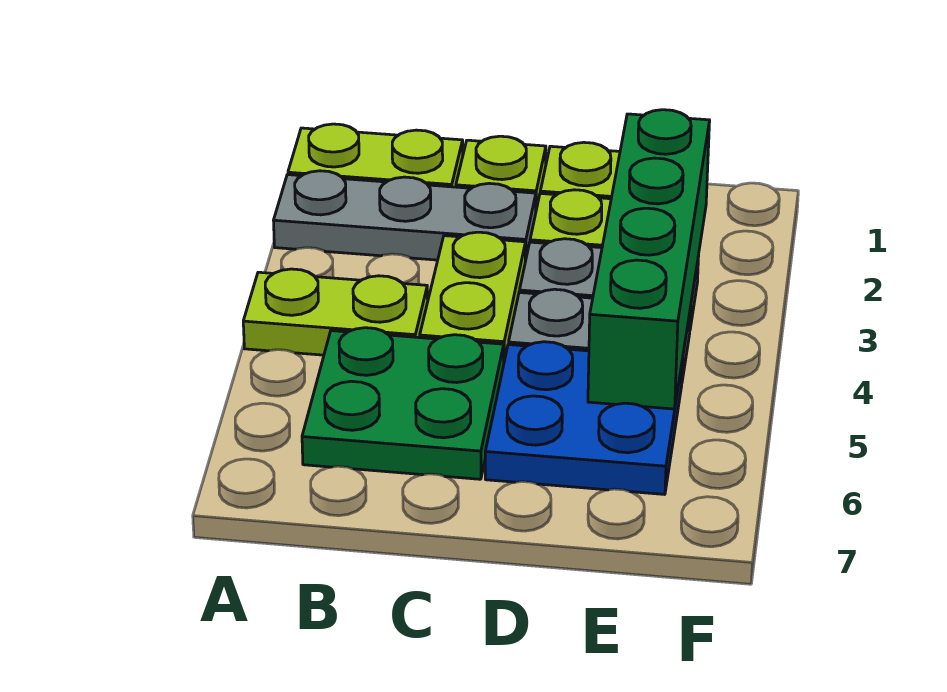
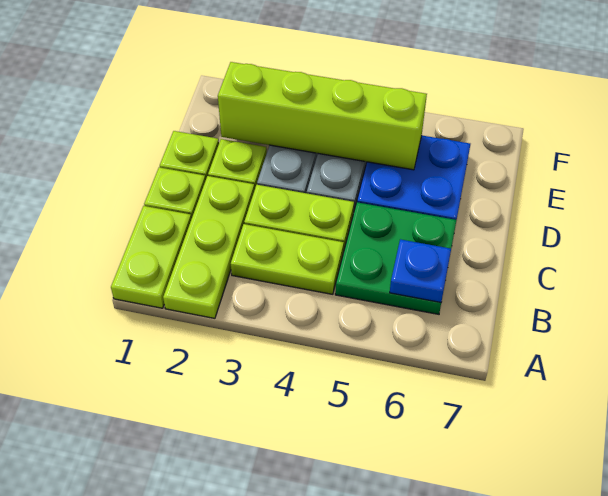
grey 1x3 plate [274,171,536,261] -> lime 1x3 plate [163,176,254,318]
lime 1x2 plate [243,269,428,355] -> lime 1x2 plate turned to [231,224,344,294]
none -> blue 1x1 plate [390,239,451,302]
green 1x4 brick [588,110,710,409] -> lime 1x4 brick [218,62,427,170]

